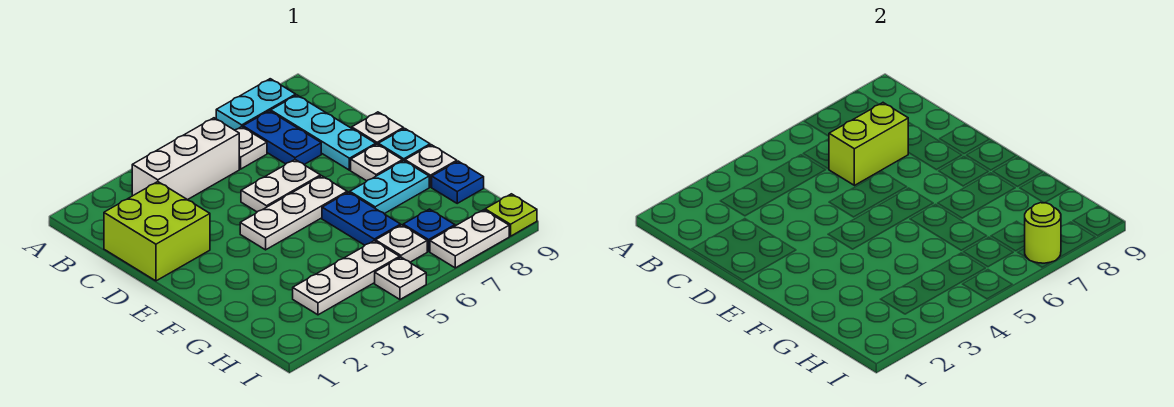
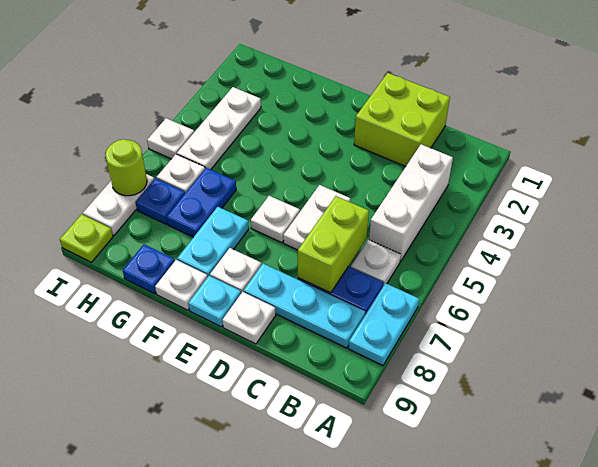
white 1x3 plate [240,176,347,250] -> white 1x1 plate [251,196,300,243]
blue 1x2 plate [322,192,401,245] -> blue 1x2 plate turned to [167,168,236,237]

